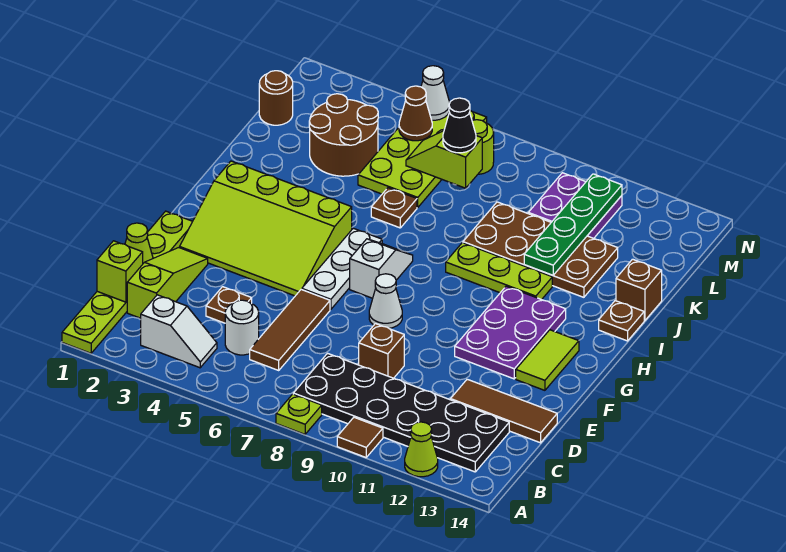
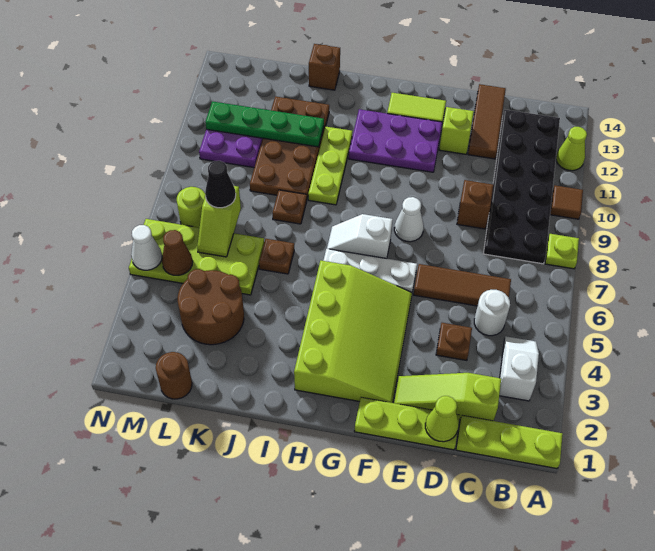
lime 1x1 brick [97,241,143,302] -> lime 1x1 brick moved to [439,107,474,154]
brown 1x1 plate [599,301,644,341] -> brown 1x1 plate moved to [272,190,307,224]

